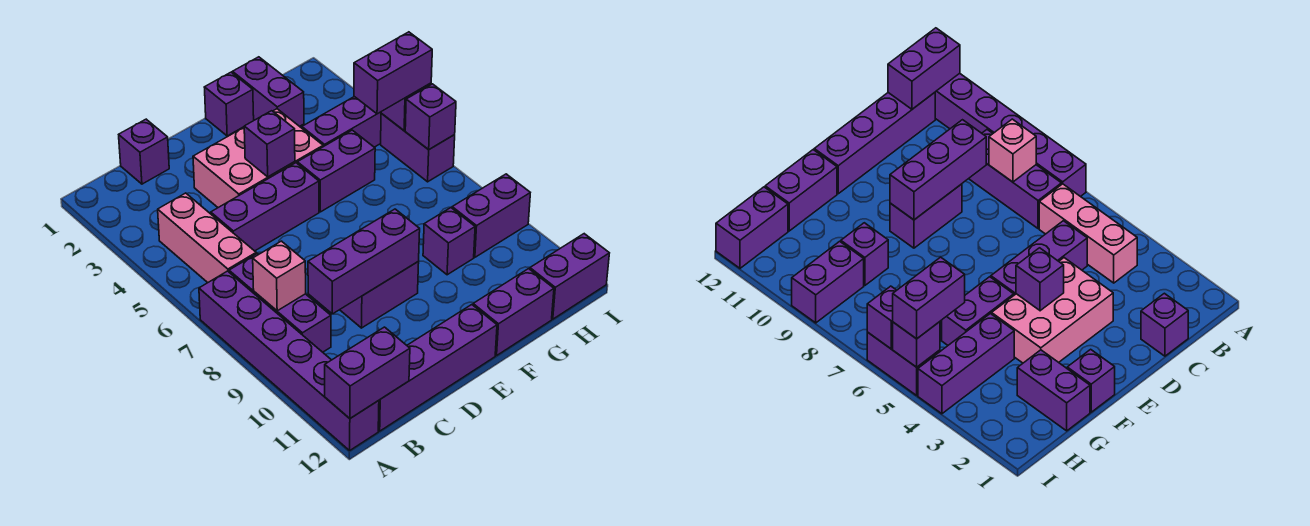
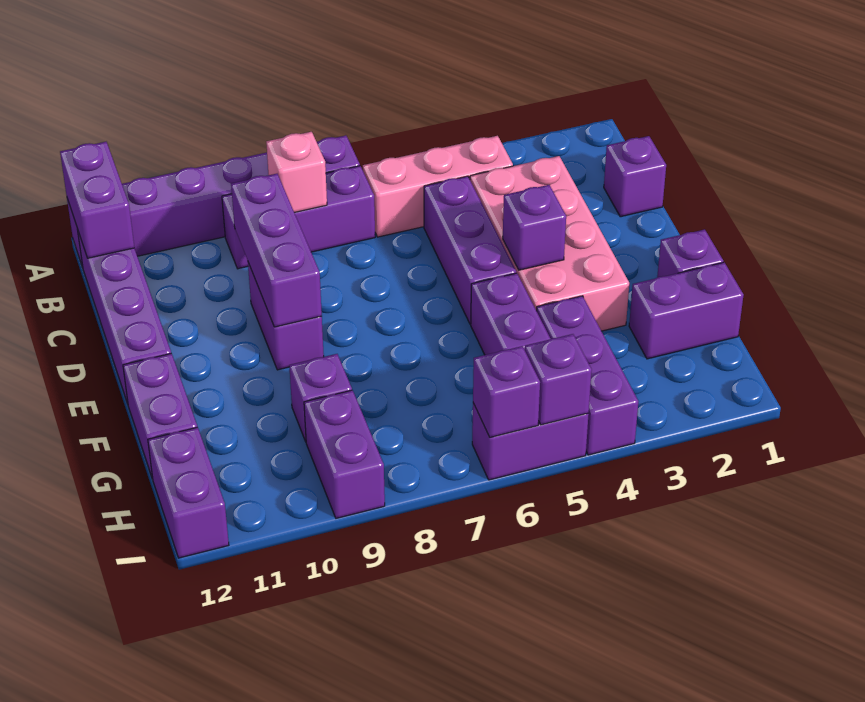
pink 2x3 brick [193,109,323,208] -> pink 2x4 brick [470,156,629,331]
purple 1x2 brick [354,32,432,114] -> none

